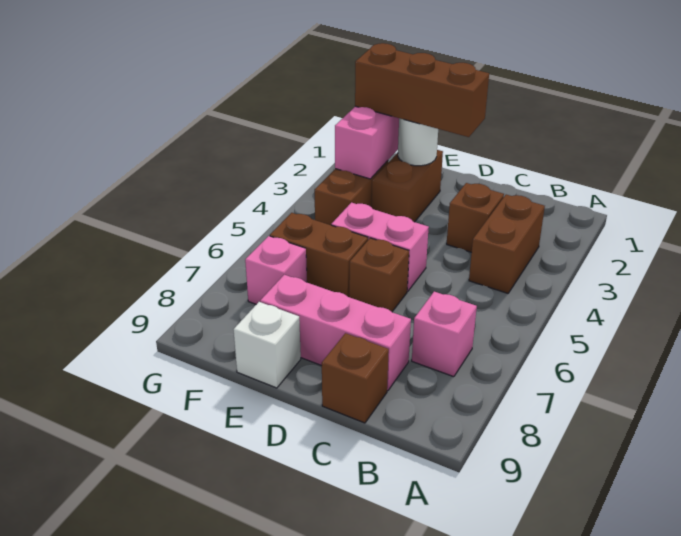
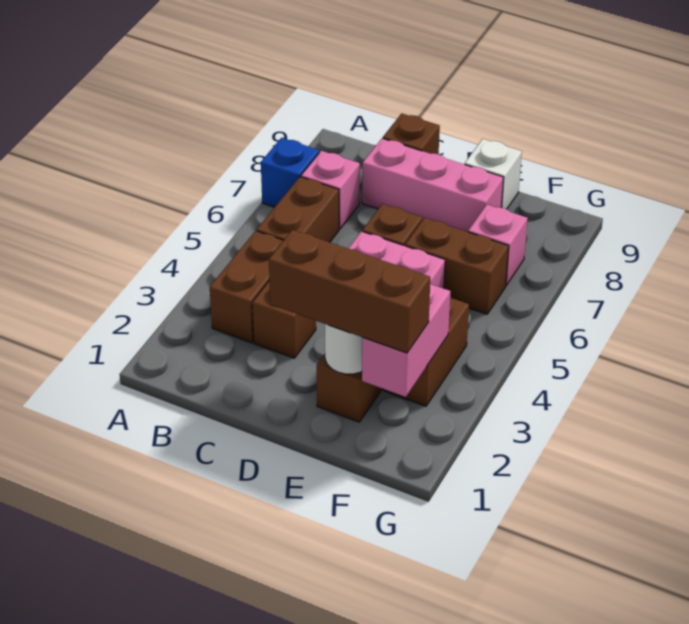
none -> blue 1x1 brick [261,138,319,207]
none -> brown 1x2 brick [257,177,339,242]

